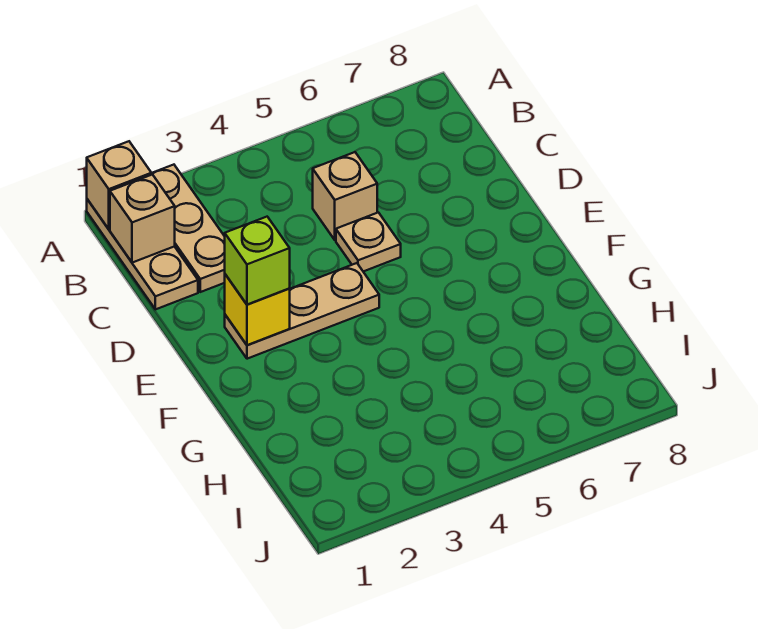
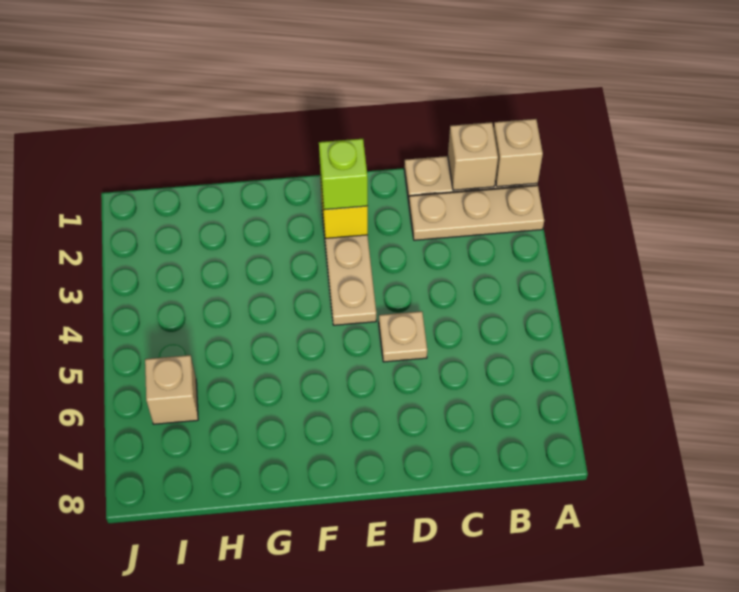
tan 1x1 brick [313,152,377,240] -> tan 1x1 brick moved to [145,355,198,424]

